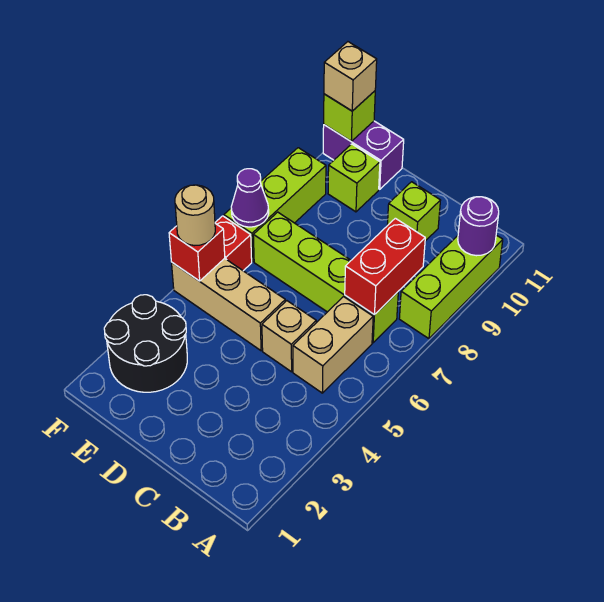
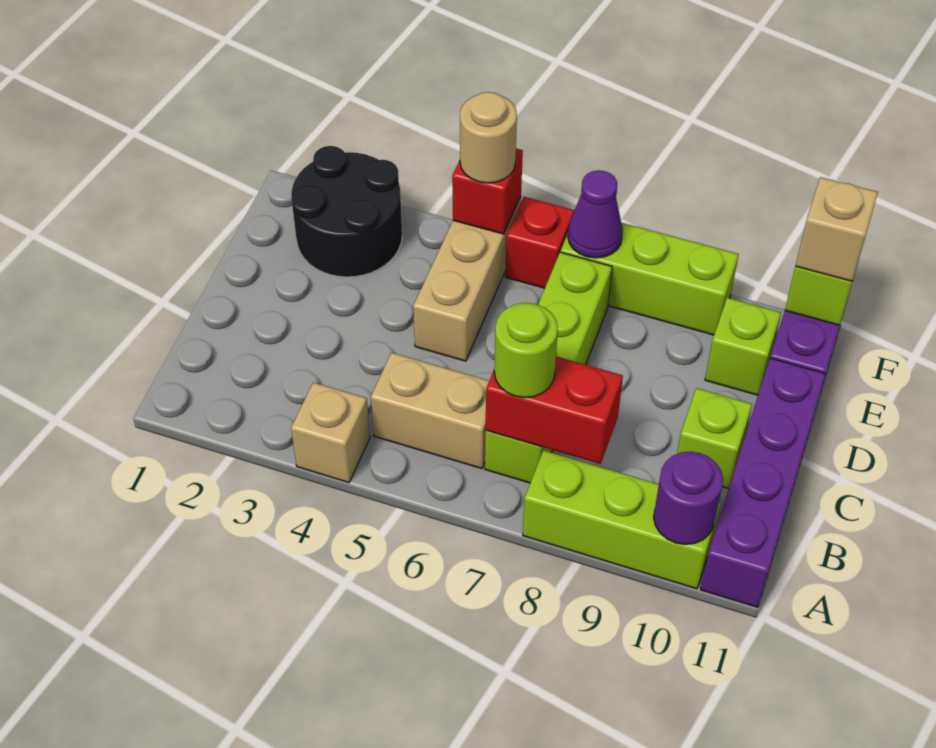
none -> purple 1x4 brick [700,358,826,607]
none -> lime 1x1 round brick [494,303,558,398]
tan 1x1 brick [262,301,316,372] -> tan 1x1 brick moved to [291,382,370,482]

